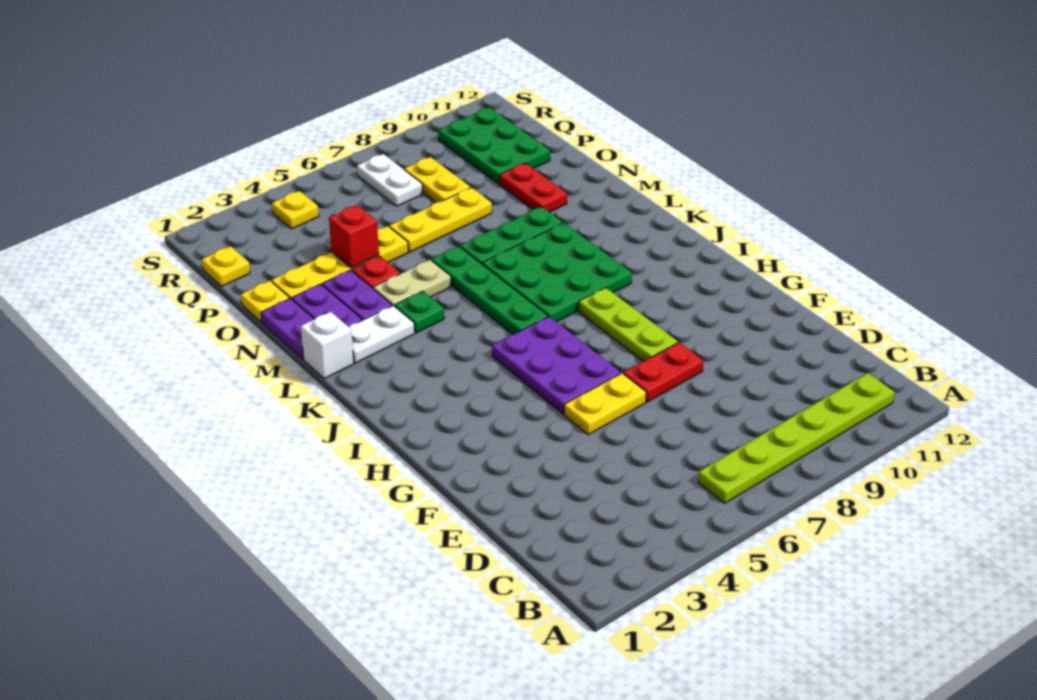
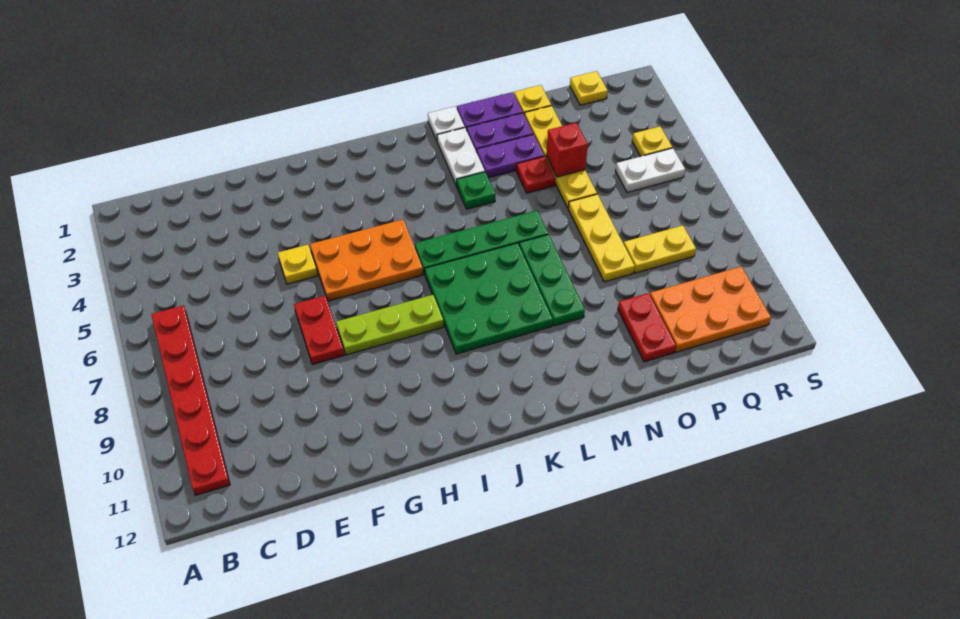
lime 1x6 plate [698,373,895,503] -> red 1x6 plate [151,305,230,495]
yellow 1x2 plate [564,373,646,435] -> yellow 1x1 plate [278,245,318,284]
purple 2x3 plate [492,317,621,414] -> orange 2x3 plate [310,220,423,301]
white 1x1 brick [301,312,354,379] -> white 1x1 plate [428,107,465,141]
tan 1x2 plate [373,260,451,306] -> none
red 1x2 plate [500,163,567,212] -> red 1x2 plate turned to [618,293,676,362]
green 2x3 plate [438,107,550,184] -> orange 2x3 plate [650,266,771,352]
white 1x2 plate [357,154,423,206] -> white 1x2 plate moved to [616,148,685,193]

